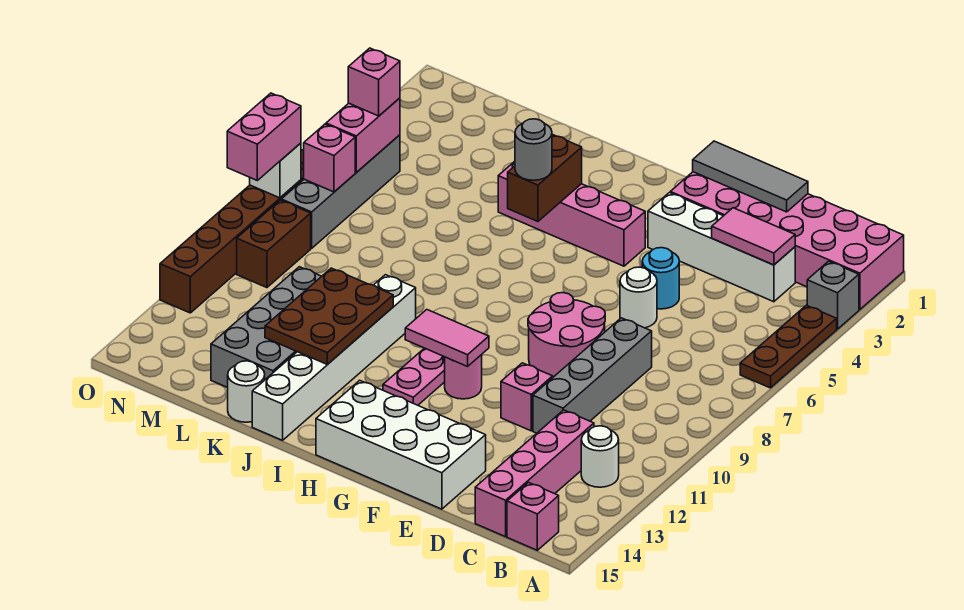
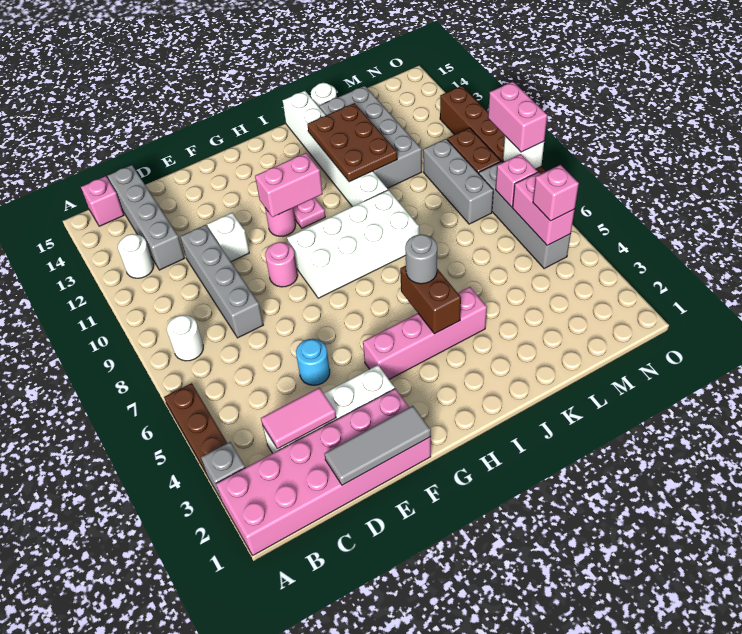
pink 1x4 brick [475,410,594,537] -> grey 1x4 brick [107,165,184,270]
white 1x1 round brick [620,267,657,328] -> white 1x1 round brick moved to [167,315,203,361]
pink 2x2 round brick [528,293,605,377] -> pink 1x1 round brick [265,242,298,287]
pink 1x1 brick [501,363,553,431] -> white 1x1 brick [207,213,249,262]
white 2x4 brick [316,380,486,509] -> white 2x4 brick moved to [287,190,419,298]
pink 1x2 tile [405,310,489,367] -> pink 1x2 brick [255,153,323,217]
none -> grey 1x3 brick [423,139,493,224]

